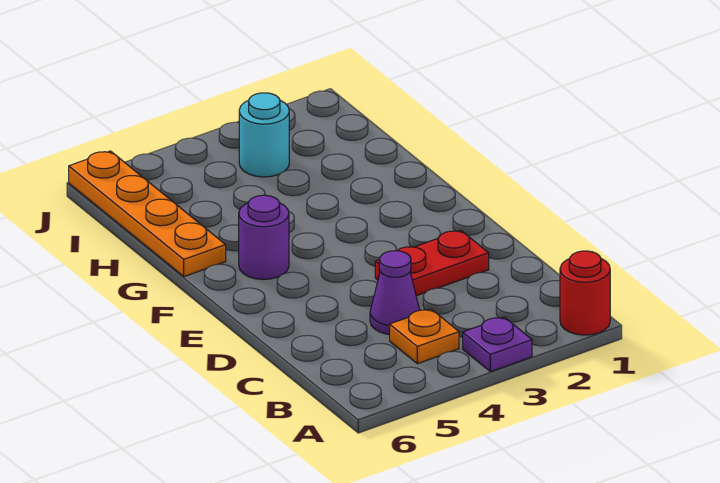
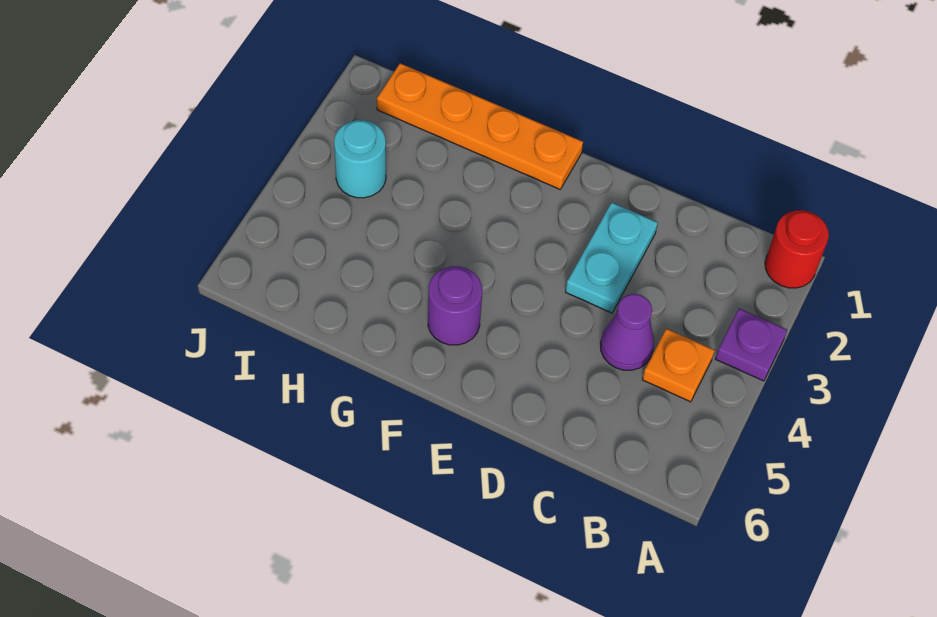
red 1x2 plate [375,230,489,296] -> cyan 1x2 plate [565,202,658,313]
orange 1x4 plate [69,151,226,277] -> orange 1x4 plate moved to [377,63,583,189]

